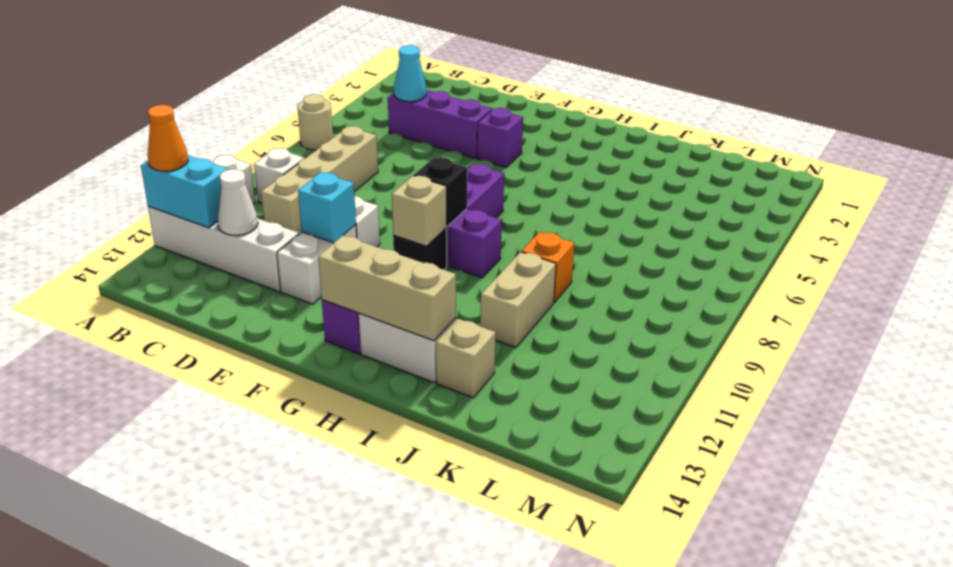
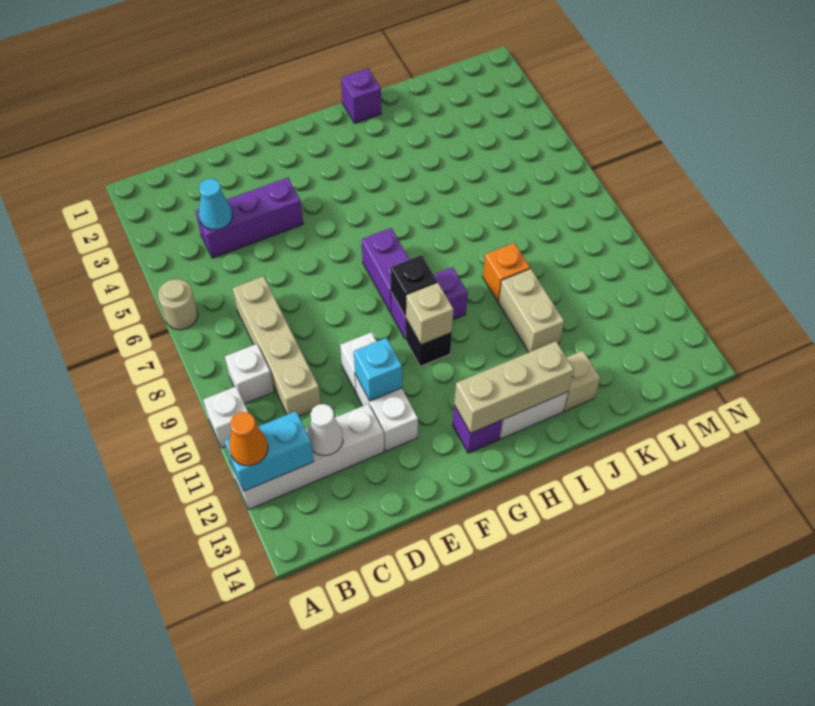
purple 1x1 brick [477,108,523,167] -> purple 1x1 brick moved to [341,68,381,123]

